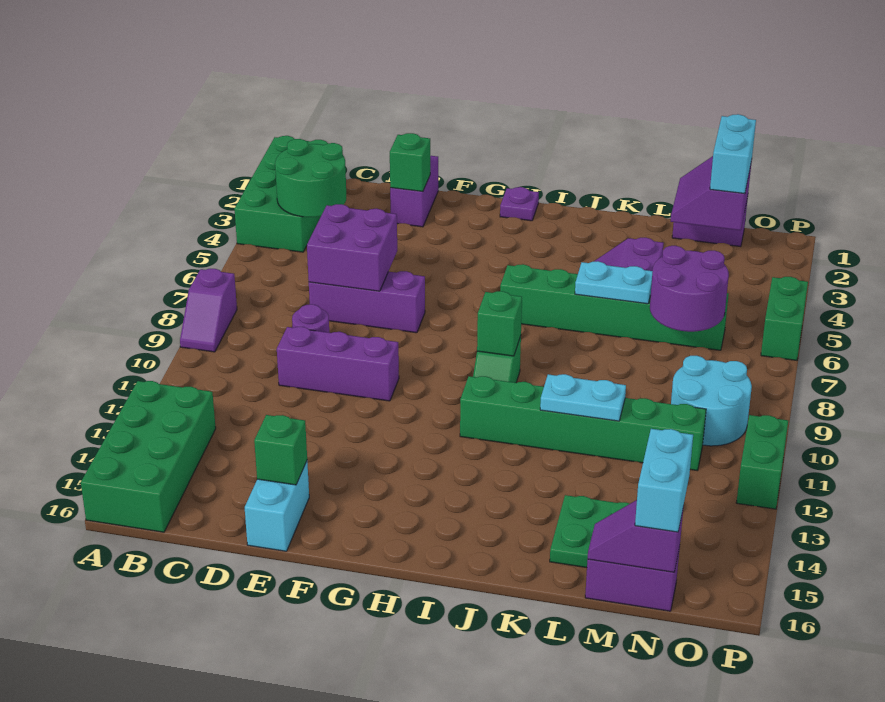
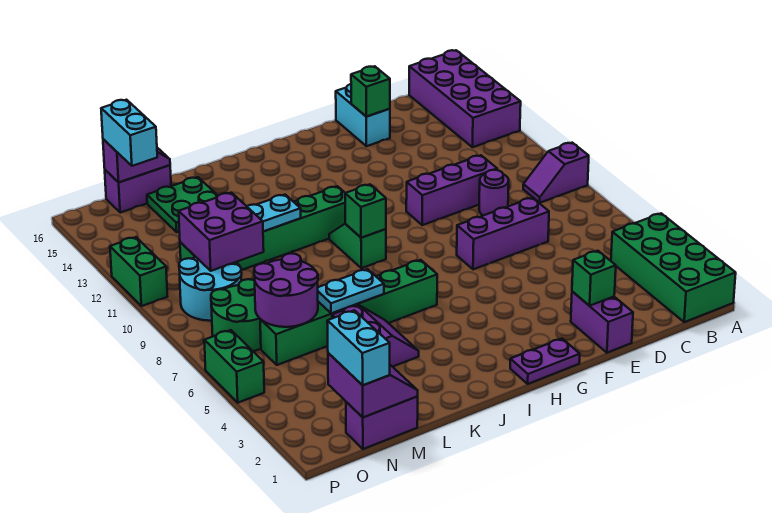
purple 1x2 slope [180,269,237,352] -> purple 1x2 slope turned to [523,143,589,203]
green 2x4 brick [81,381,216,532] -> purple 2x4 brick [409,50,521,147]
green 2x2 round brick [275,139,346,217] -> green 2x2 round brick moved to [211,279,261,351]
purple 2x2 brick [307,204,397,291] -> purple 2x2 brick moved to [179,193,264,271]
purple 1x1 plate [500,187,539,221] -> purple 1x2 plate [510,339,580,384]

